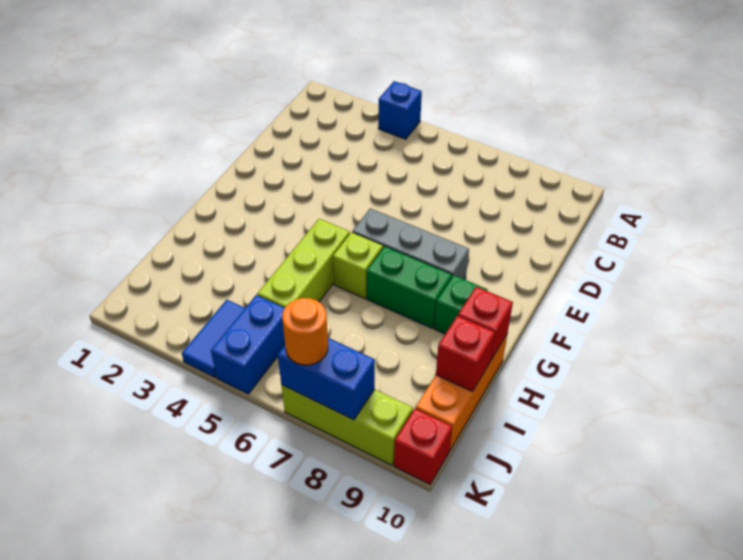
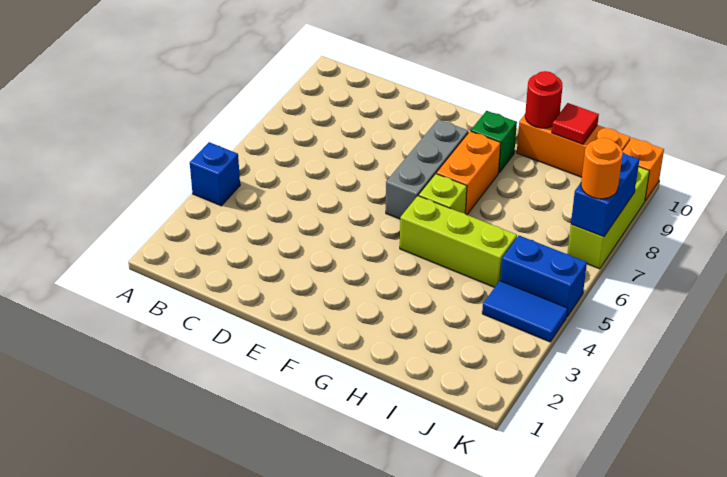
green 1x2 brick [367,246,452,328] -> orange 1x2 brick [436,131,501,215]
red 1x1 brick [458,287,513,361] -> red 1x1 round brick [525,71,563,128]
red 1x1 brick [436,316,495,391] -> red 1x1 tile [552,103,599,144]
red 1x1 brick [394,408,452,484] -> orange 1x1 brick [622,138,664,201]

